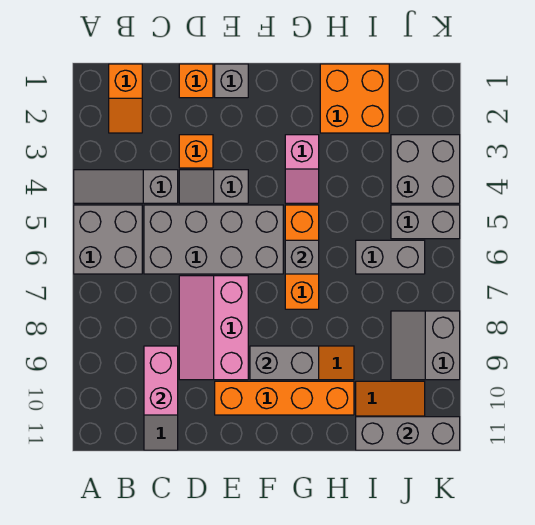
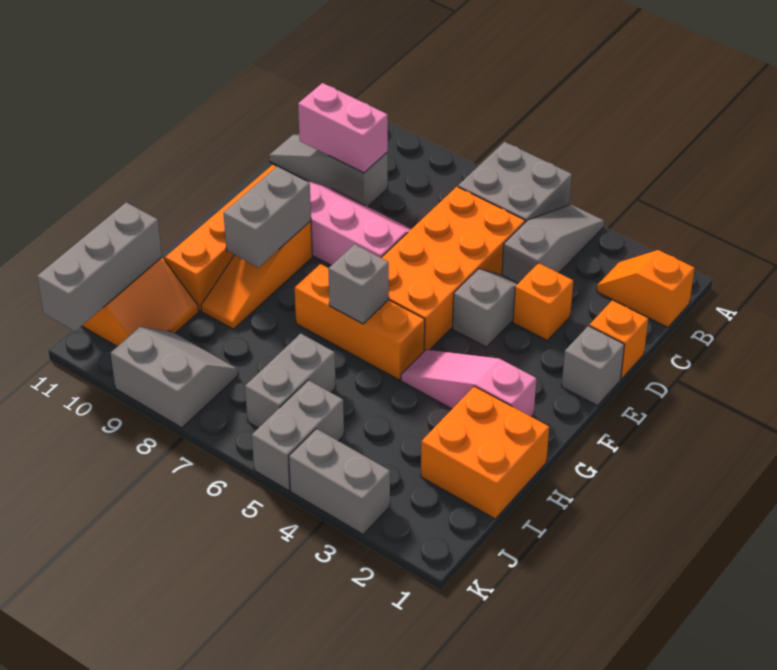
grey 2x4 brick [144,205,283,274] -> orange 2x4 brick [381,187,525,351]
pink 1x2 slope [285,135,319,203] -> pink 1x3 slope [401,350,536,417]
grey 2x2 brick [391,135,460,203] -> grey 1x2 brick [289,429,390,534]

